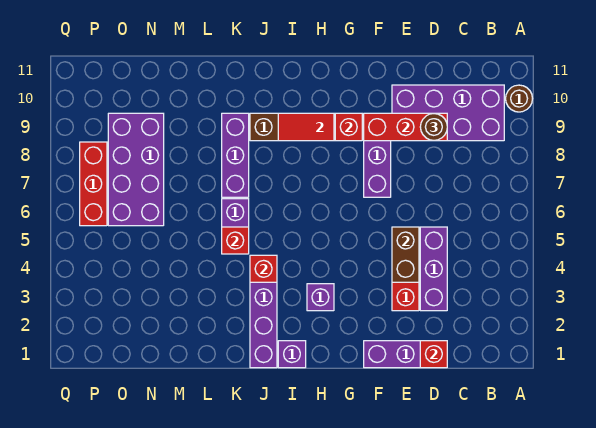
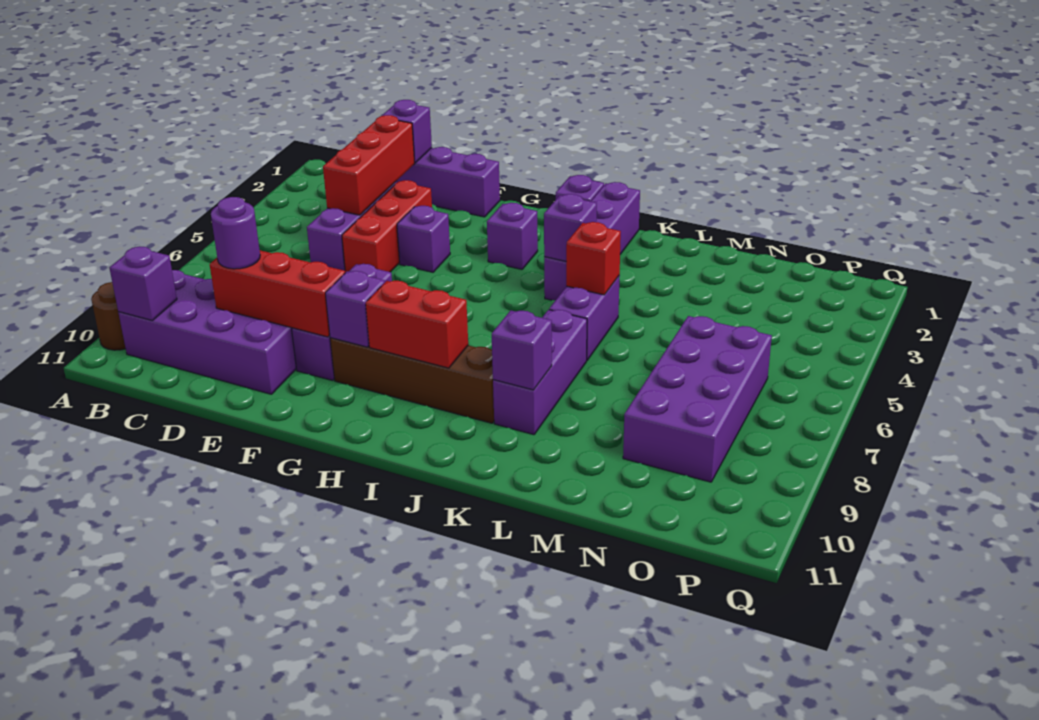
none -> purple 1x1 brick [109,246,177,321]
red 1x1 brick [420,341,447,368] -> purple 1x1 brick [382,100,432,163]
brown 1x1 round brick [420,114,447,141] -> purple 1x1 round brick [211,197,260,269]
brown 1x2 brick [392,227,419,282] -> none
none -> purple 1x1 brick [397,206,450,272]
red 1x1 brick [335,113,362,141] -> purple 1x1 brick [325,271,385,347]
red 1x2 tile [278,113,334,141] -> red 1x2 brick [366,281,468,368]
red 1x1 brick [250,255,277,282] -> purple 1x1 brick [544,194,597,261]
none -> purple 1x1 brick [492,310,552,390]
red 1x3 brick [80,142,107,226] -> red 1x3 brick moved to [323,115,415,215]

